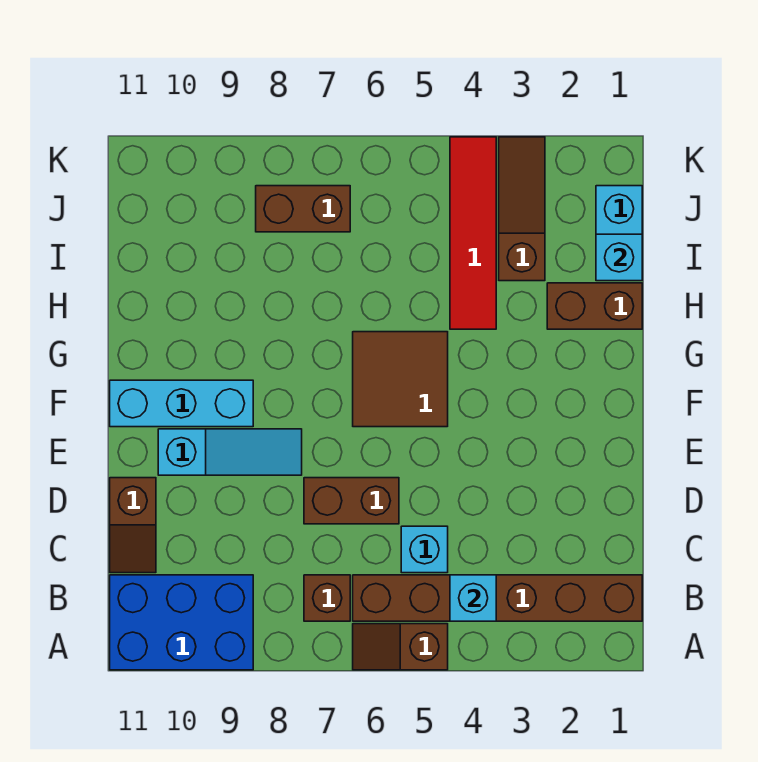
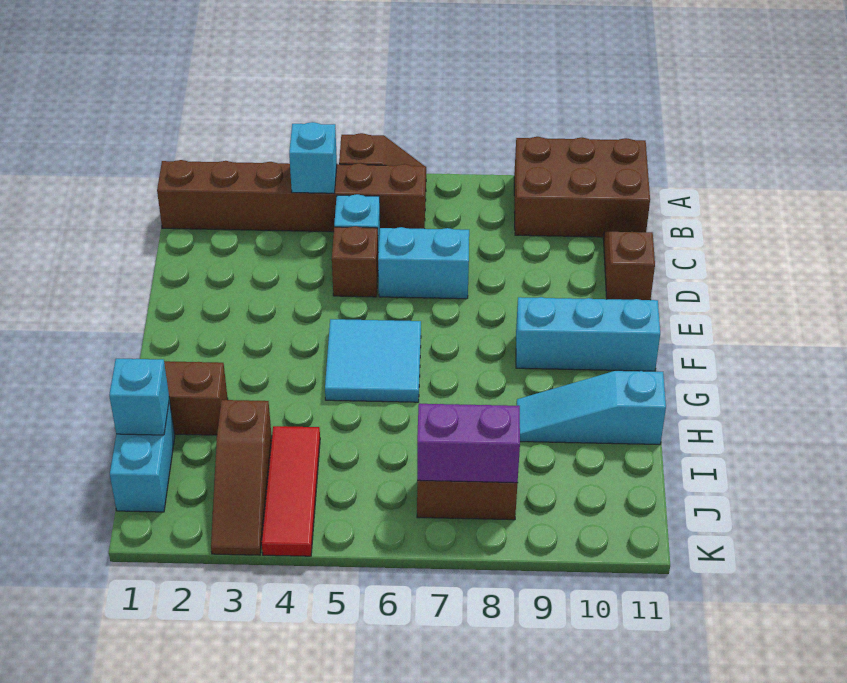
blue 2x3 brick [110,575,253,670] -> brown 2x3 brick [514,137,650,237]
brown 1x1 brick [304,575,350,621] -> brown 1x1 brick moved to [332,226,378,297]
brown 1x2 brick [304,478,399,524] -> cyan 1x2 brick [378,227,469,299]
cyan 1x3 slope [158,429,302,475] -> cyan 1x3 slope moved to [517,371,666,444]
brown 2x2 tile [353,332,448,427] -> cyan 2x2 tile [325,319,421,402]
red 1x4 tile [450,137,496,329] -> red 1x3 tile [262,426,320,556]
none -> purple 1x2 brick [417,404,520,483]

